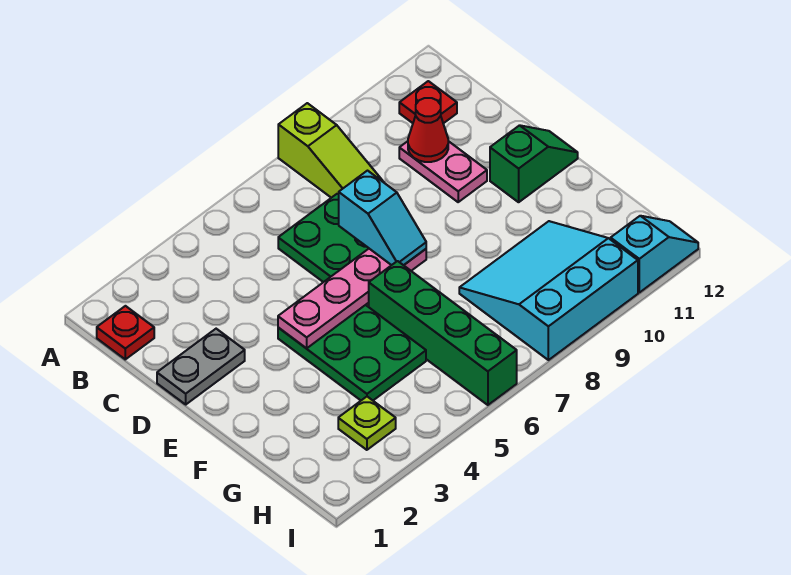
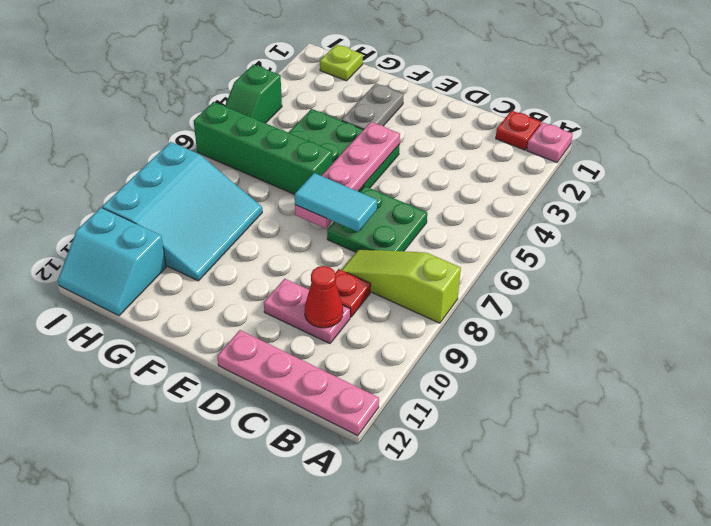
none -> pink 1x1 plate [527,122,573,162]
none -> pink 1x4 plate [217,330,379,436]
red 1x1 plate [399,81,457,123] -> red 1x1 plate moved to [335,269,371,317]
grey 1x2 plate [157,329,245,404] -> grey 1x2 plate moved to [342,83,404,130]
cyan 1x2 slope [339,171,426,265] -> cyan 1x2 tile [295,173,377,232]
green 1x2 slope [490,125,578,202] -> green 1x2 slope moved to [225,64,282,123]
lime 1x1 plate [338,397,396,450] -> lime 1x1 plate moved to [320,44,363,81]
cyan 1x2 slope [611,216,698,293] -> cyan 2x2 slope [58,208,166,316]

